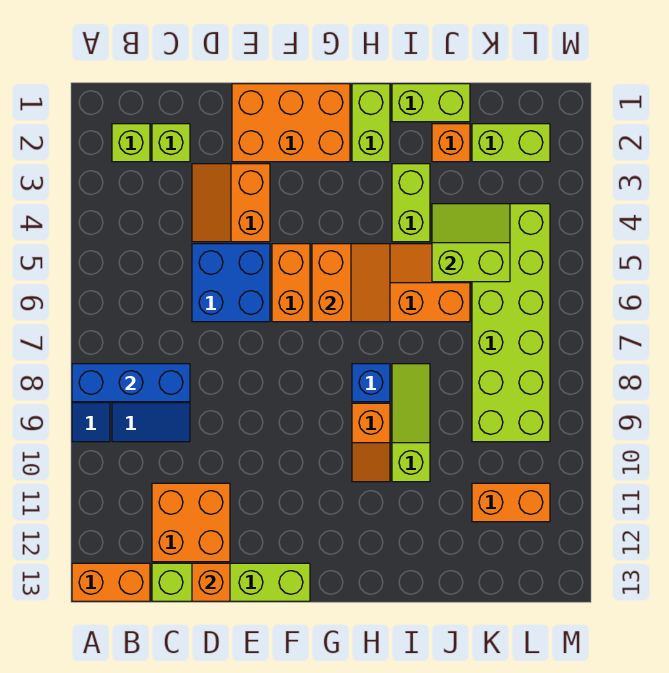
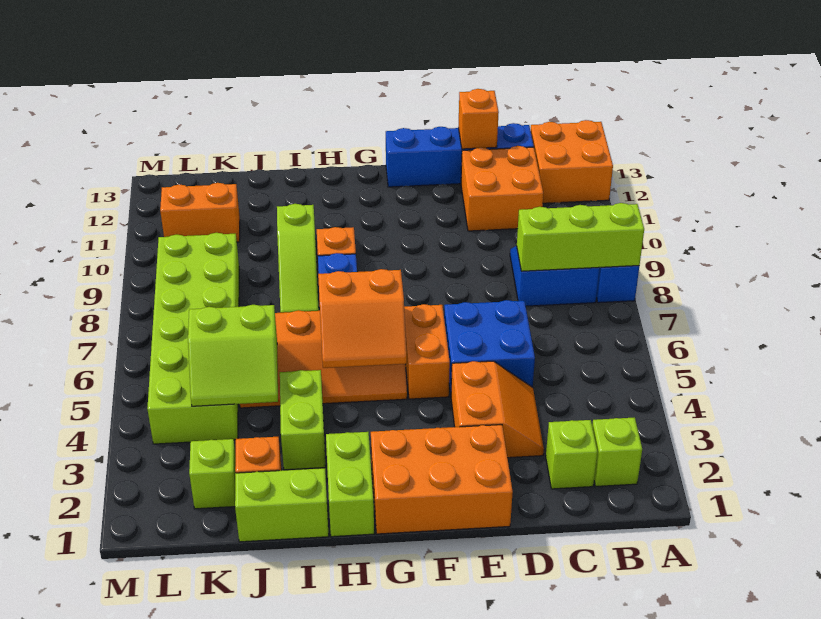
blue 1x3 brick [72,364,190,402] -> lime 1x3 brick [516,203,644,271]
orange 1x2 brick [72,563,150,601] -> orange 2x2 brick [531,120,613,203]
lime 1x4 brick [152,563,310,601] -> blue 1x4 brick [386,123,534,187]
orange 2x2 slope [312,244,390,322] -> orange 2x2 slope turned to [318,269,407,368]
lime 1x2 brick [472,124,550,162] -> lime 1x1 brick [189,439,236,509]

